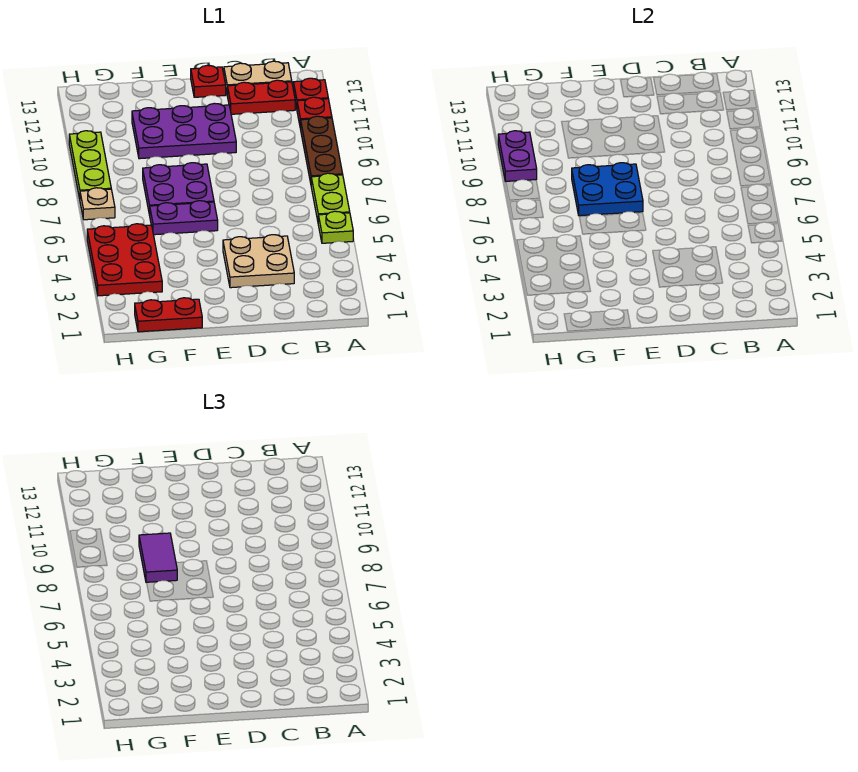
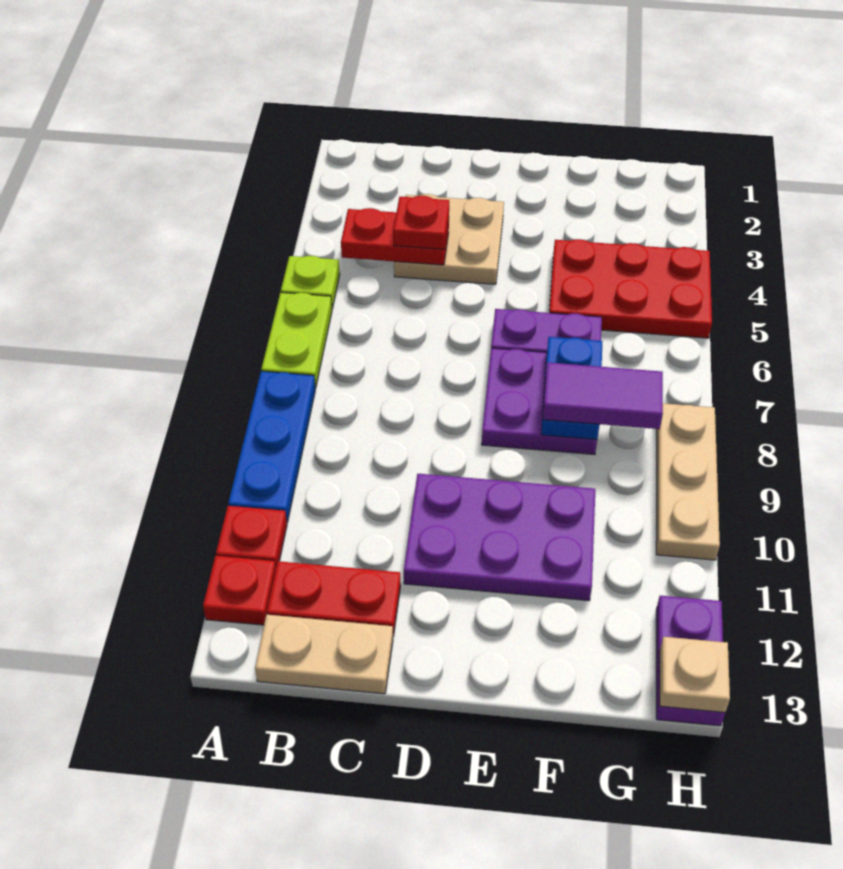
brown 1x3 plate [301,116,343,183] -> blue 1x3 plate [228,371,315,522]
red 1x1 plate [191,65,226,97] -> red 1x1 plate moved to [393,196,449,249]
blue 2x2 plate [572,163,643,216] -> blue 1x2 plate [541,337,602,440]
red 1x2 plate [135,298,202,332] -> red 1x2 plate moved to [341,208,449,265]
purple 1x2 tile [139,533,177,583] -> purple 1x2 tile turned to [543,362,663,429]
red 2x3 plate [87,224,162,296] -> red 2x3 plate turned to [549,239,712,338]
tan 1x1 plate [80,188,115,220] -> tan 1x1 plate moved to [660,637,730,712]
lime 1x3 plate [69,131,111,199] -> tan 1x3 plate [656,403,720,560]
purple 1x2 plate [498,131,537,181] -> purple 1x2 plate moved to [656,596,725,726]

